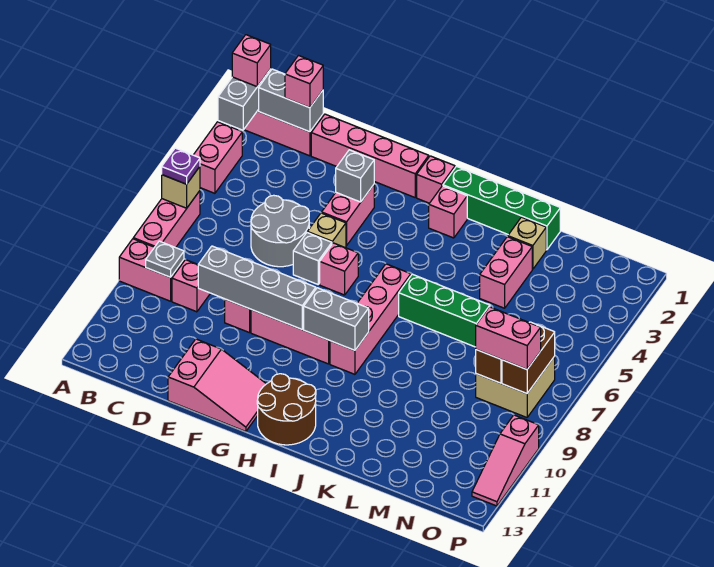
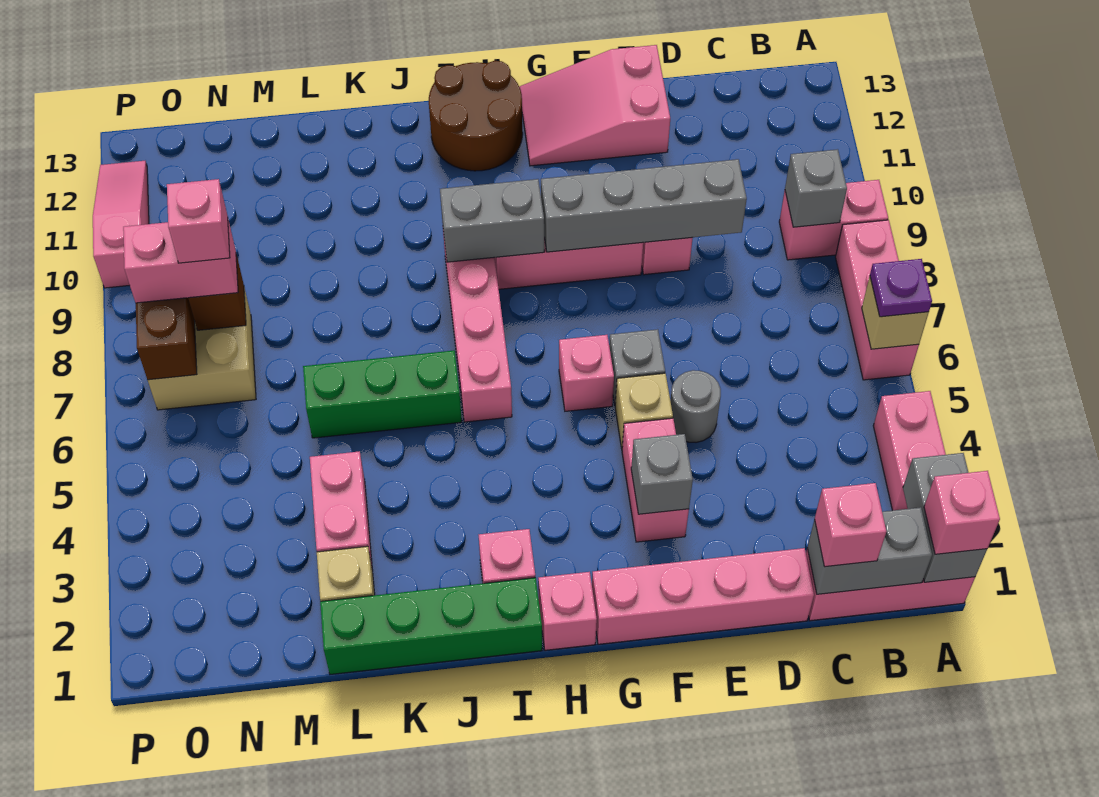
grey 1x1 plate [146,241,184,277] -> grey 1x1 brick [785,149,847,227]
pink 1x1 brick [172,260,210,312] -> pink 1x1 brick moved to [167,179,230,263]
grey 2x2 round brick [251,195,309,267] -> grey 1x1 round brick [670,370,721,442]

